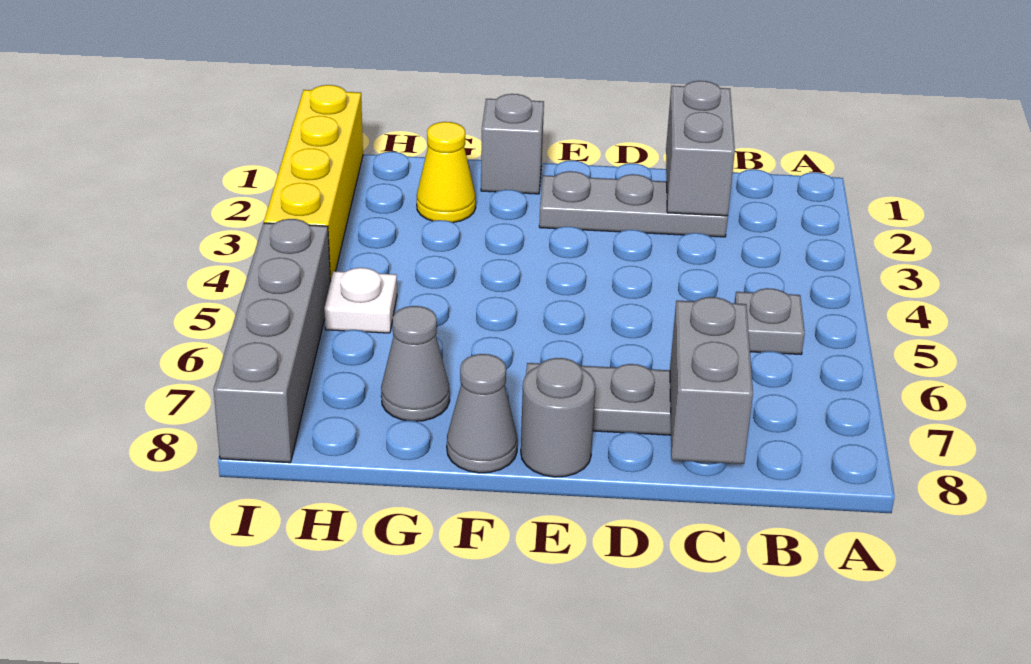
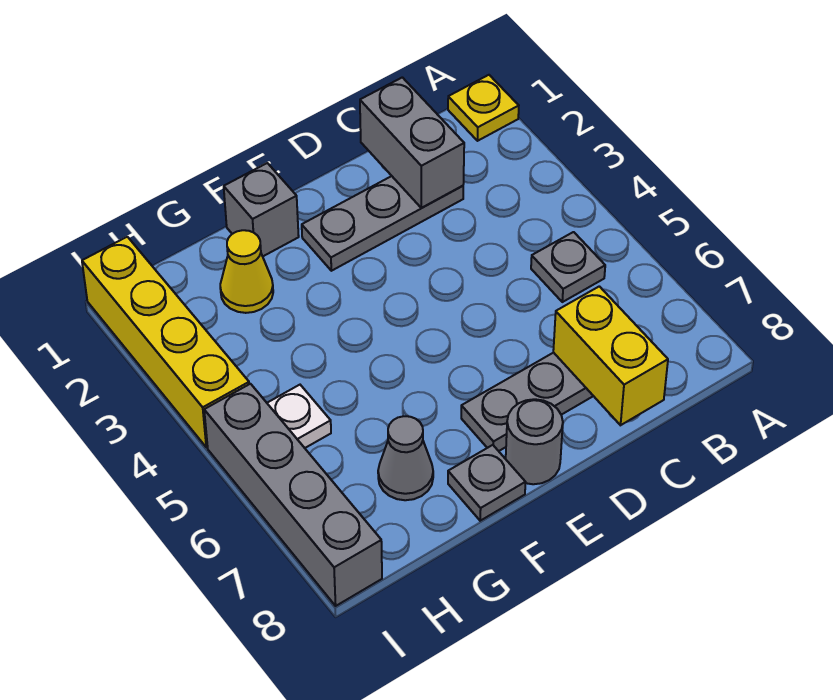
none -> yellow 1x1 plate [448,75,519,141]
grey 1x2 brick [670,297,753,464] -> yellow 1x2 brick [553,286,668,425]
grey 1x1 cone [447,354,517,473] -> grey 1x1 plate [448,445,526,521]

